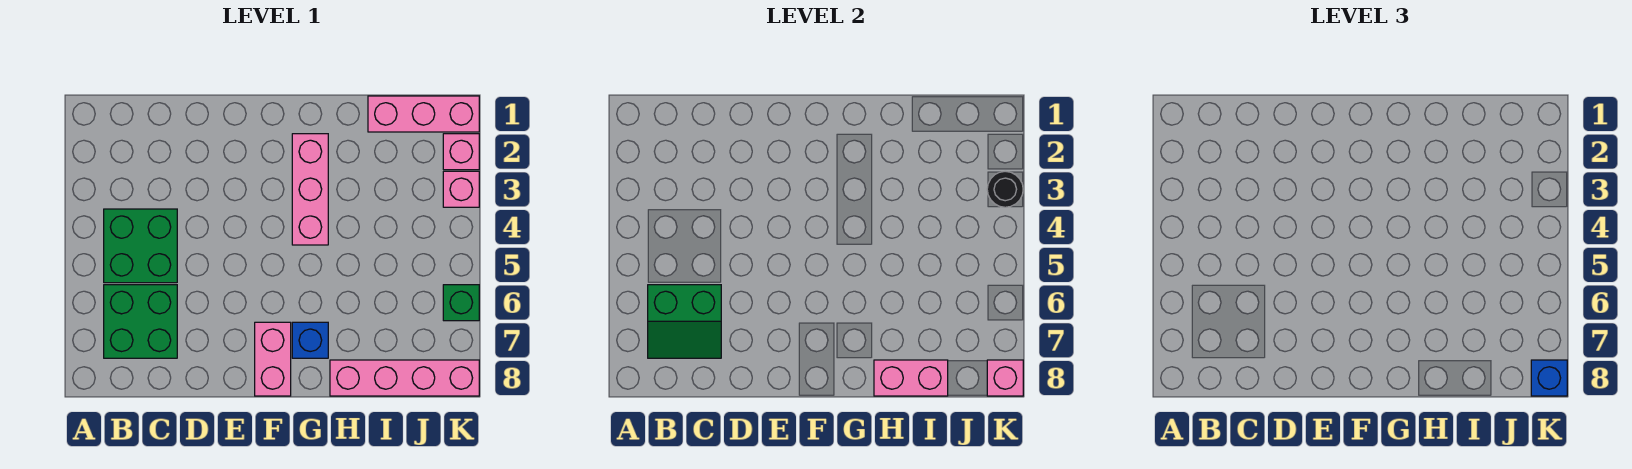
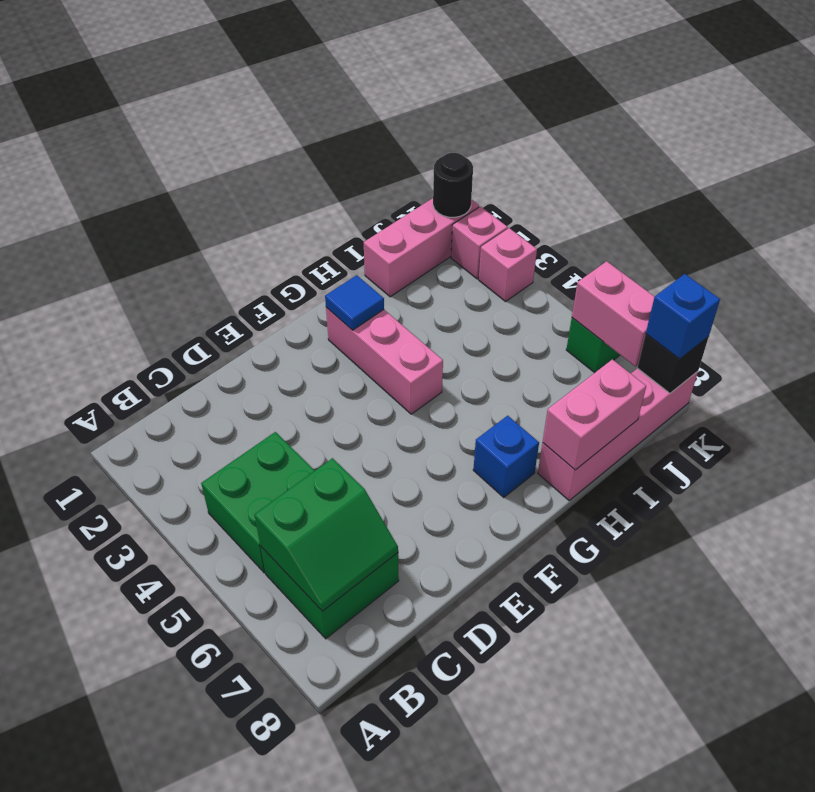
pink 1x2 brick [255,322,291,396] -> pink 1x2 brick moved to [572,261,655,367]
none -> blue 1x1 tile [325,275,384,330]
black 1x1 round brick [987,171,1023,207] -> black 1x1 round brick moved to [433,153,473,217]
pink 1x1 brick [987,360,1023,396] -> black 1x1 brick [637,334,709,393]

